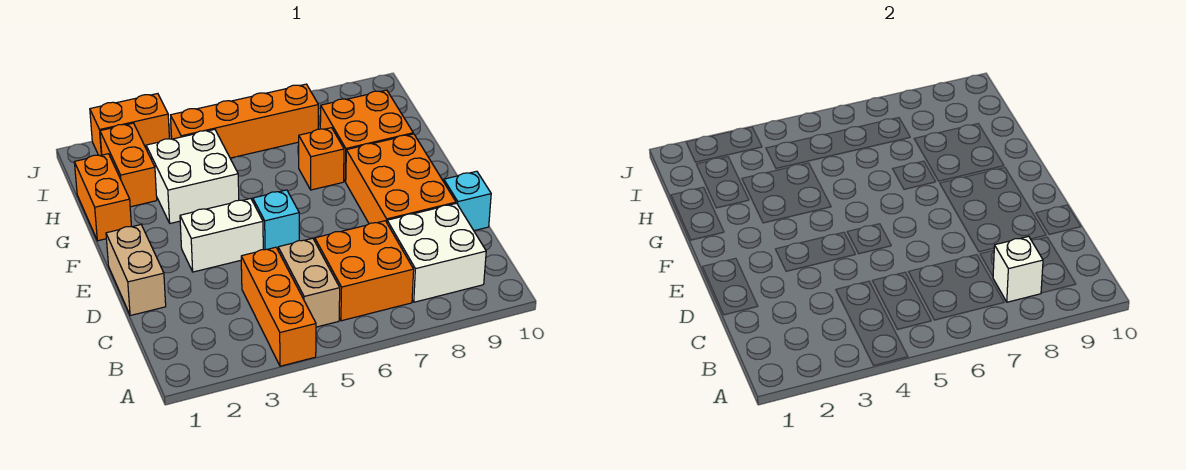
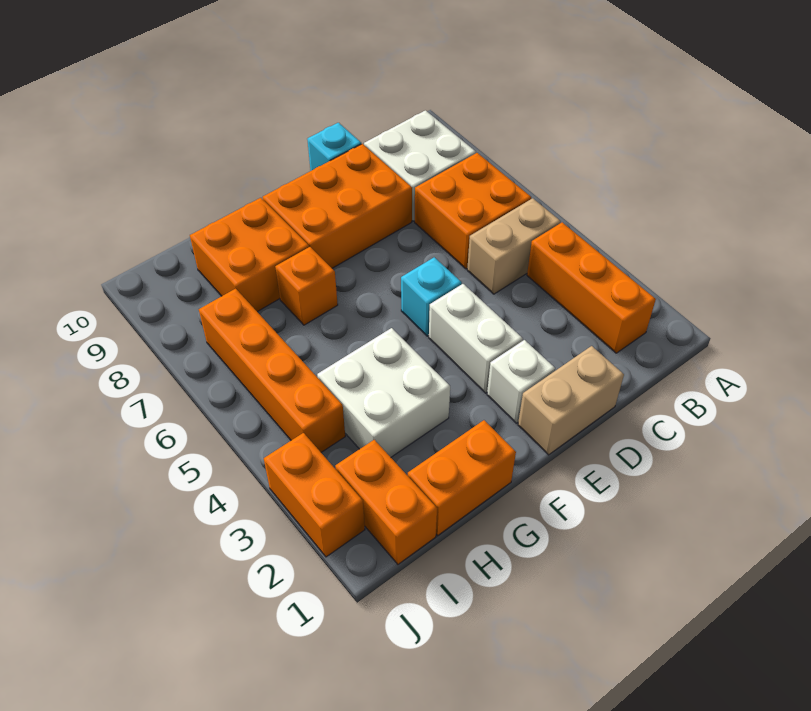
orange 1x3 brick [241,247,316,366] -> orange 1x3 brick turned to [527,222,656,353]
white 1x1 brick [993,236,1043,302] -> white 1x1 brick moved to [487,340,555,423]
orange 1x2 brick [100,123,157,207] -> orange 1x2 brick turned to [335,440,437,564]

